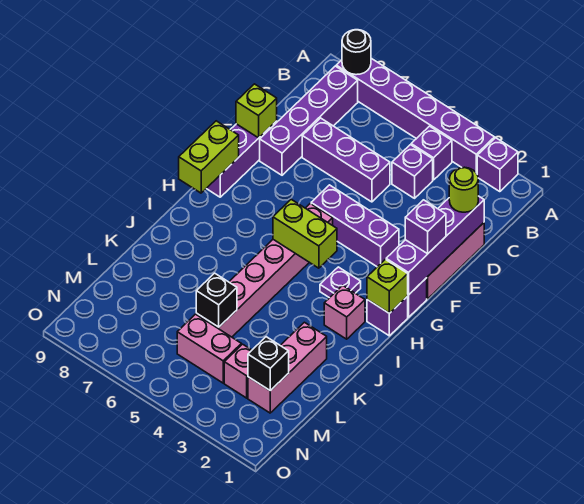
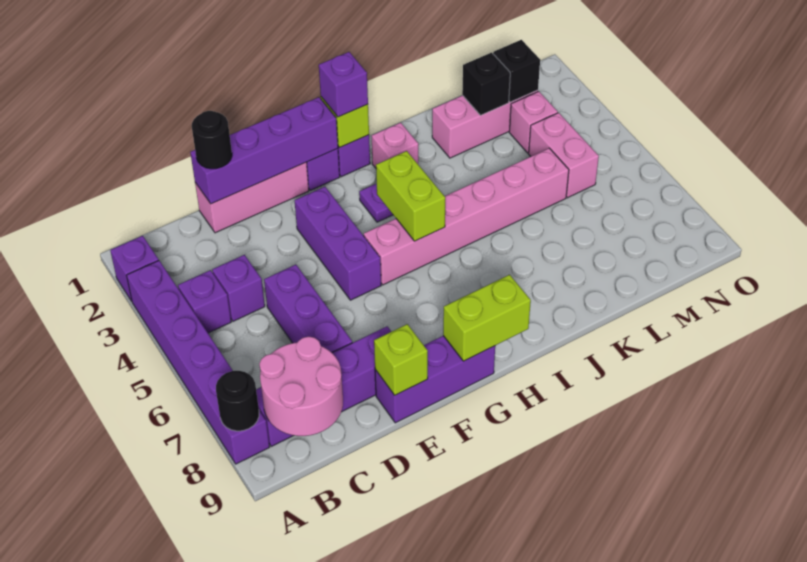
none -> pink 2x2 round brick [259,336,343,436]
lime 1x1 round brick [449,167,478,212] -> black 1x1 round brick [192,111,232,169]
purple 1x1 brick [405,200,446,254] -> purple 1x1 brick moved to [319,52,368,117]
black 1x1 brick [196,273,237,327] -> black 1x1 brick moved to [462,53,510,116]

